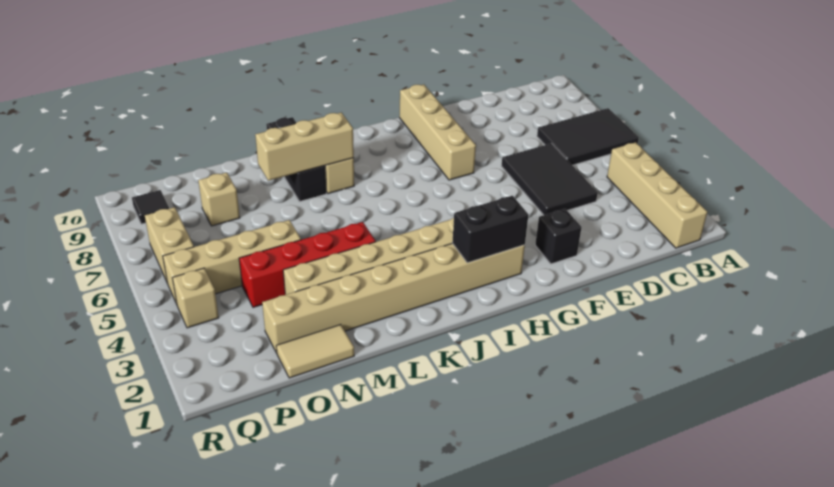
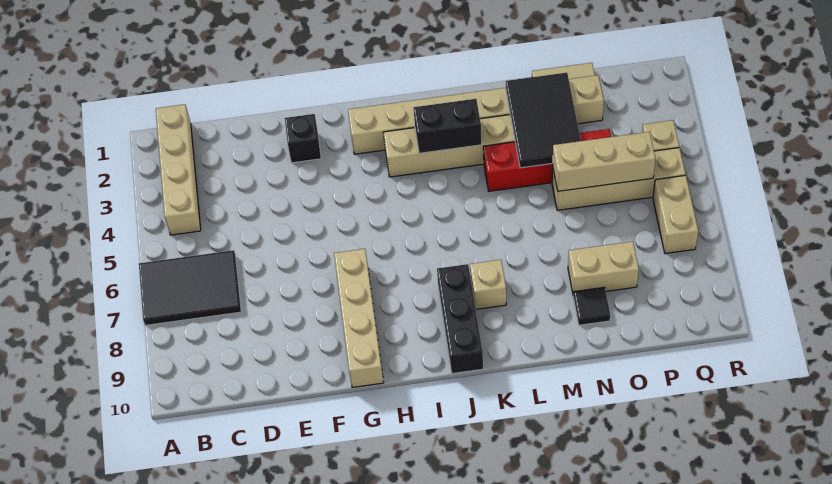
black 2x3 tile [502,143,598,215] -> black 2x3 tile moved to [506,73,581,168]
black 1x2 brick [452,196,528,263] -> black 1x2 brick moved to [413,99,482,153]
tan 1x3 brick [255,112,354,181] -> tan 1x3 brick moved to [552,132,655,191]
black 1x3 brick [266,117,326,201] -> black 1x3 brick moved to [437,264,483,374]
tan 1x1 brick [198,173,240,226] -> tan 1x2 brick [568,241,639,296]
black 1x1 tile [132,190,169,224] -> black 1x1 tile moved to [573,287,610,325]

